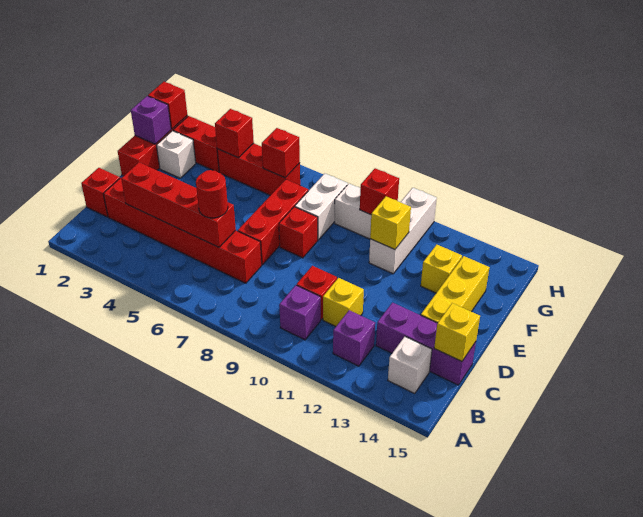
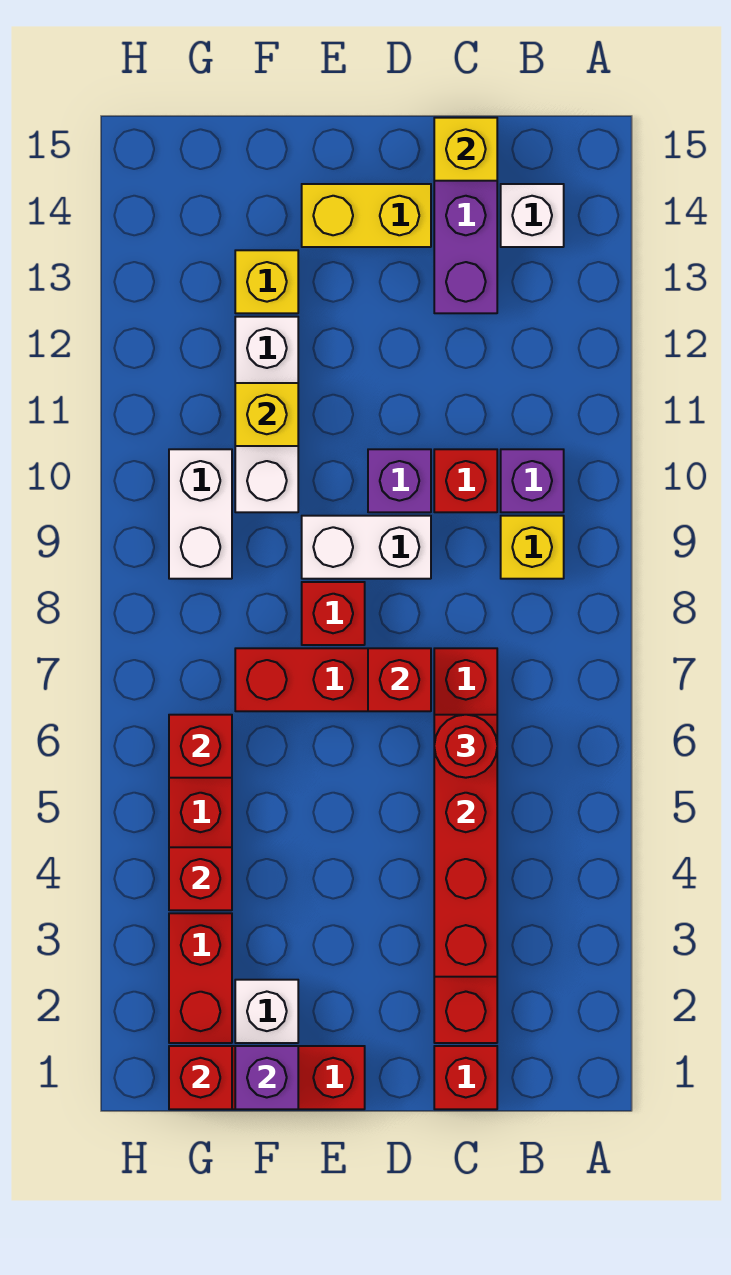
purple 1x1 brick [333,310,375,366] -> purple 1x1 brick moved to [368,449,431,512]
yellow 1x1 brick [323,278,364,326] -> yellow 1x1 brick moved to [501,516,564,579]
yellow 1x3 brick [421,256,490,323] -> yellow 1x2 brick [302,184,431,247]
white 1x2 brick [295,173,348,240] -> white 1x2 brick moved to [302,516,431,579]
white 1x3 brick [369,188,437,274] -> white 1x3 brick turned to [235,317,298,512]
red 1x1 brick [360,168,399,215] -> red 1x1 brick moved to [368,648,431,711]

